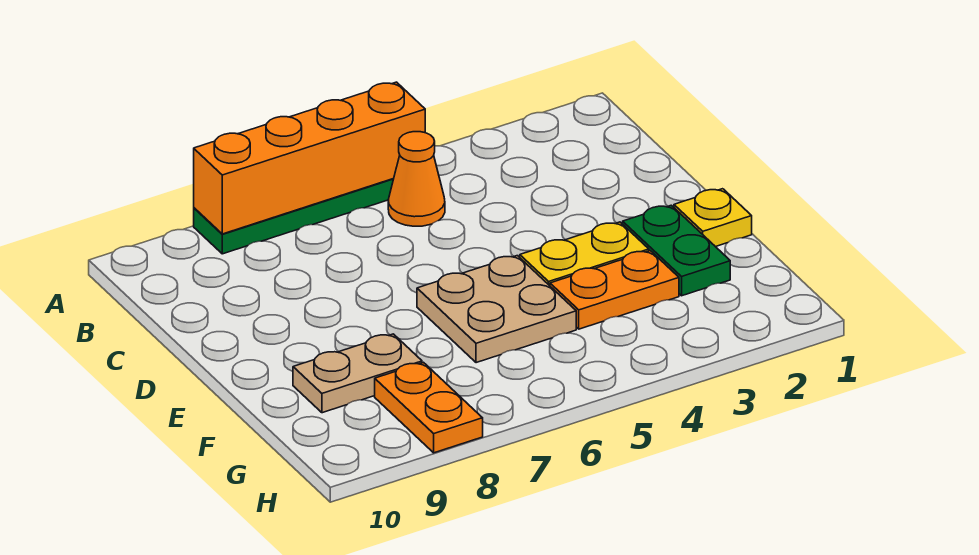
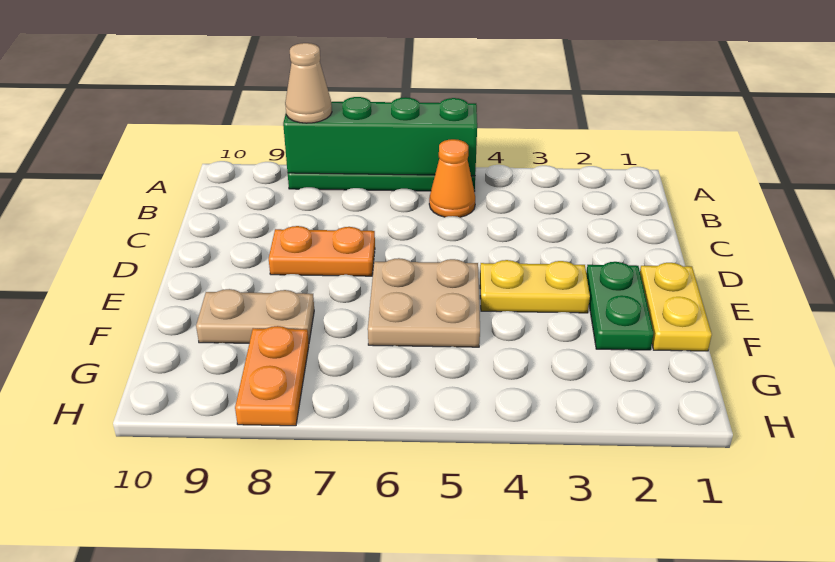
orange 1x4 brick [194,82,425,234] -> green 1x4 brick [283,97,477,176]
none -> tan 1x1 cone [285,43,332,123]
yellow 1x1 plate [674,189,752,247] -> yellow 1x2 plate [640,263,712,351]
orange 1x2 plate [550,251,679,329] -> orange 1x2 plate moved to [269,226,375,276]

